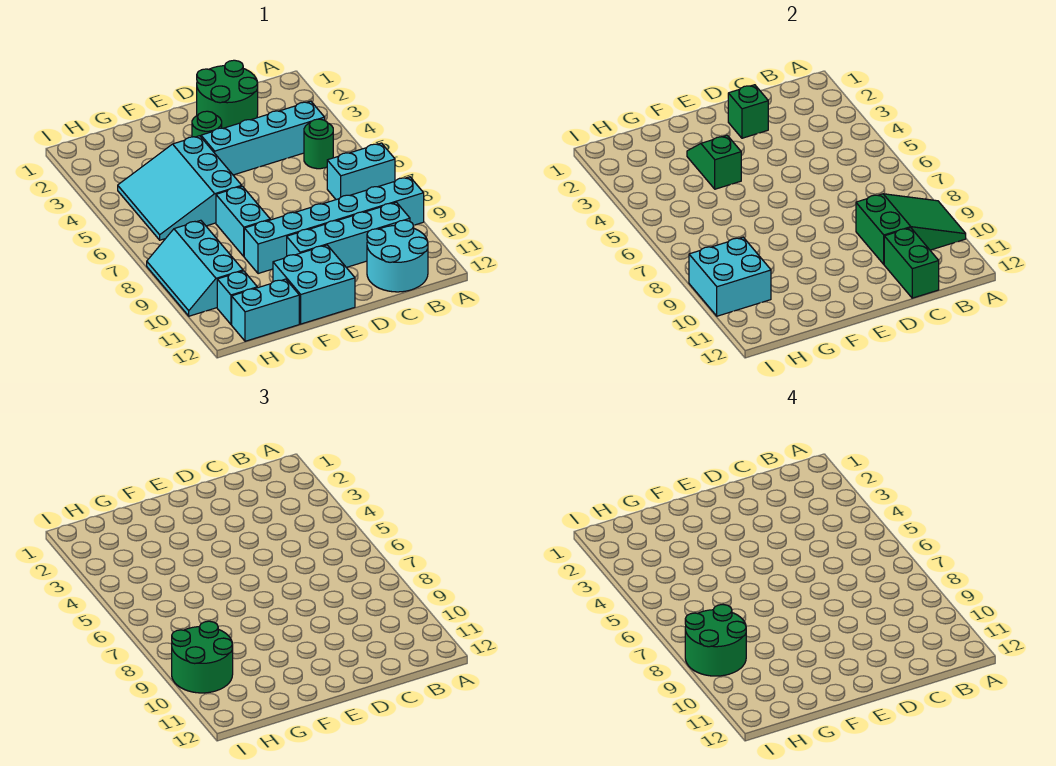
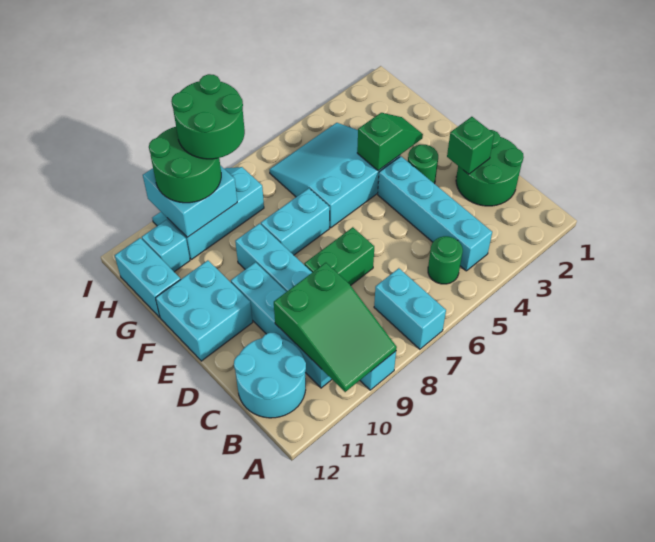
green 1x2 brick [884,228,939,298] -> green 1x2 brick moved to [304,227,374,285]

